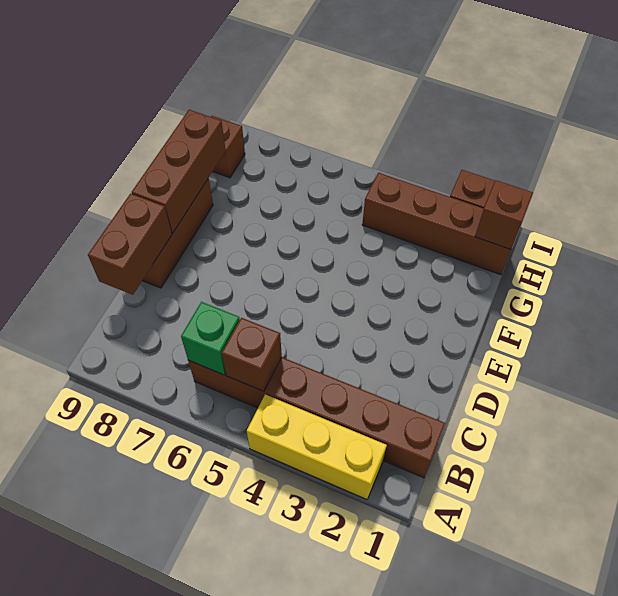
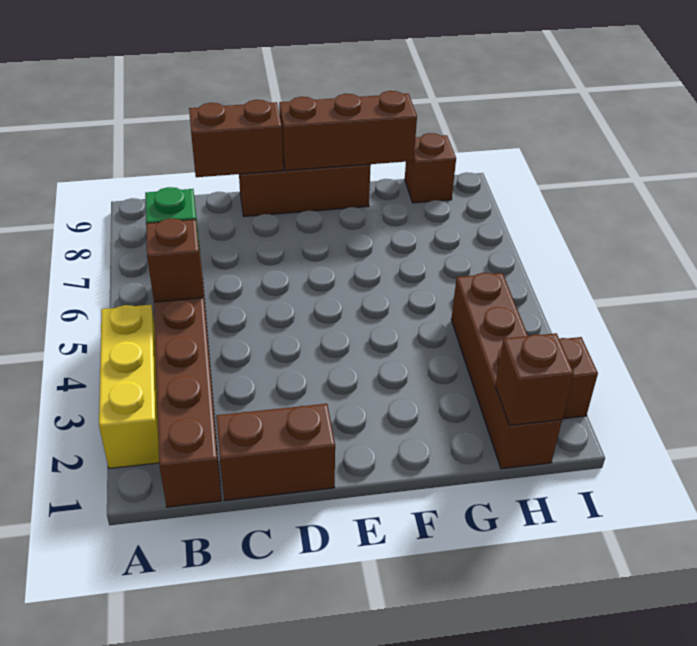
none -> brown 1x2 brick [216,404,335,501]

